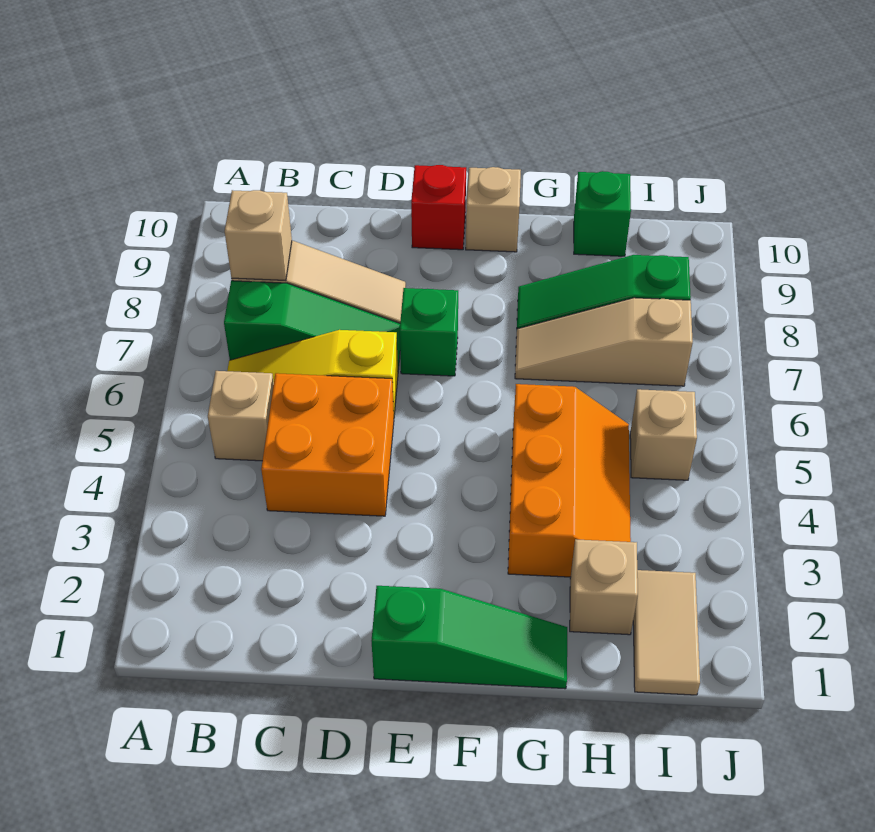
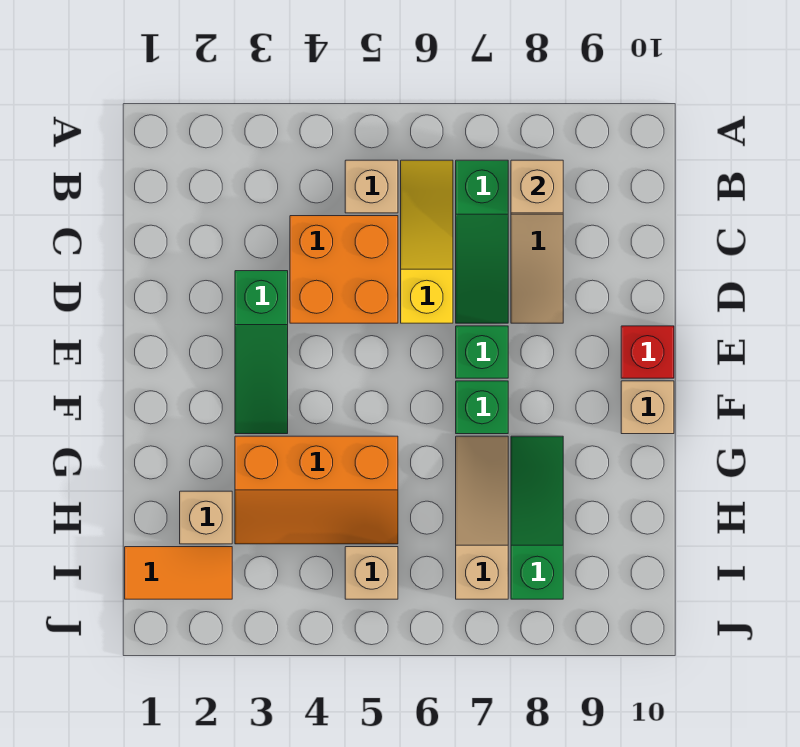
green 1x3 slope [372,586,567,689] -> green 1x3 slope moved to [235,271,288,434]
green 1x1 brick [574,171,631,256] -> green 1x1 brick moved to [456,381,508,434]
tan 1x2 tile [633,570,700,695] -> orange 1x2 tile [125,547,232,599]

